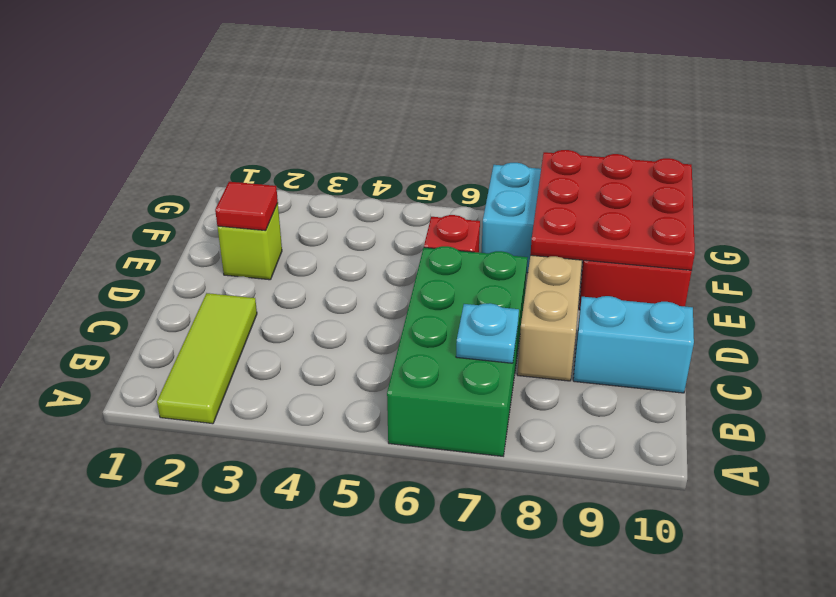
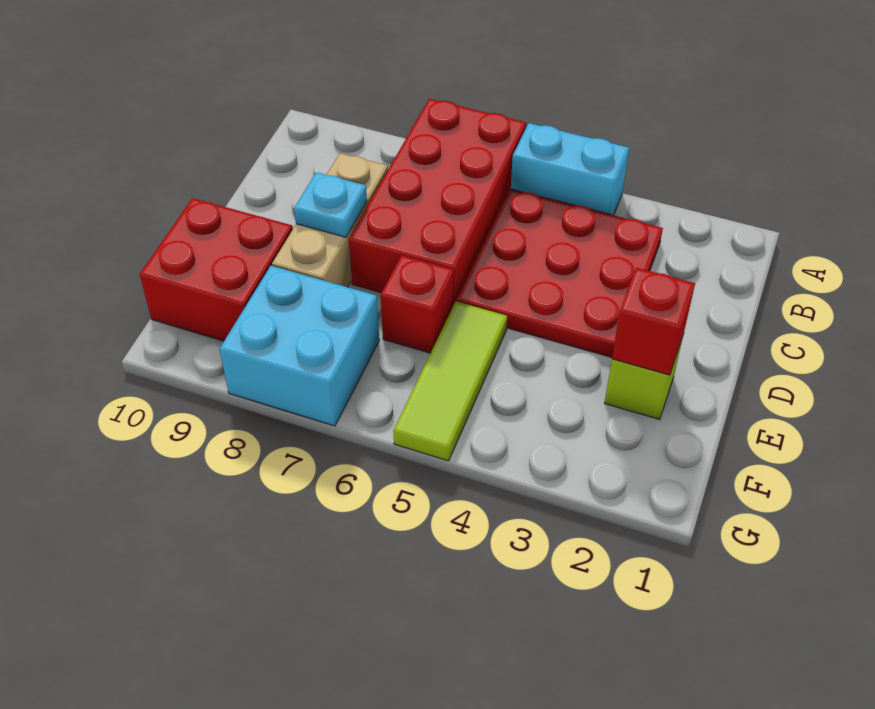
lime 1x3 tile [157,293,257,424] -> lime 1x3 tile moved to [393,301,507,461]
green 2x4 brick [387,246,528,456] -> red 2x4 brick [349,99,526,306]
cyan 1x1 plate [456,303,519,363] -> cyan 1x1 plate moved to [294,172,367,237]
cyan 1x2 brick [573,296,694,393] -> cyan 1x2 brick moved to [511,123,629,215]
red 1x1 tile [215,182,278,231] -> red 1x1 brick [612,268,695,375]
red 3x3 plate [530,150,695,270] -> red 3x3 plate moved to [457,189,663,357]

